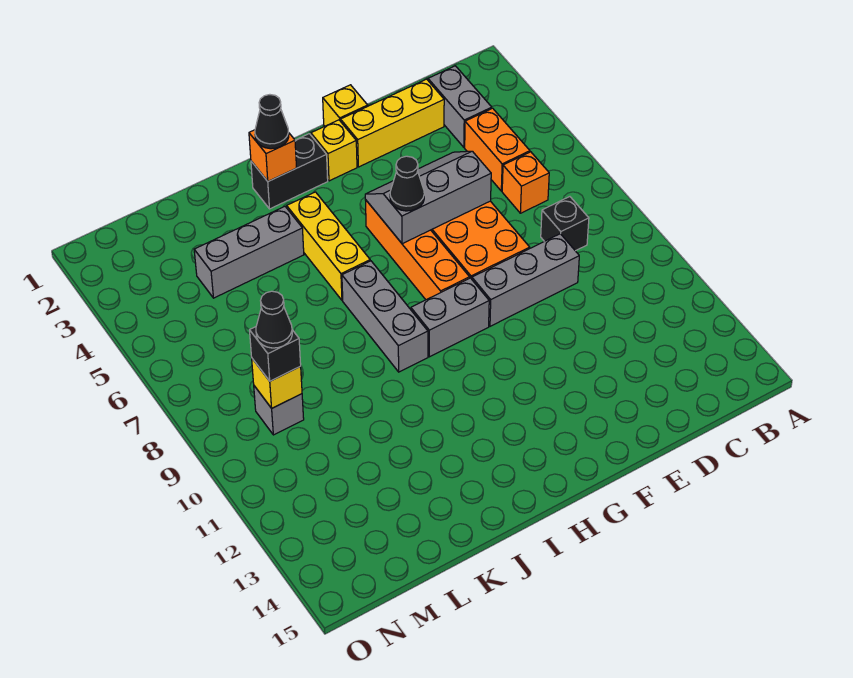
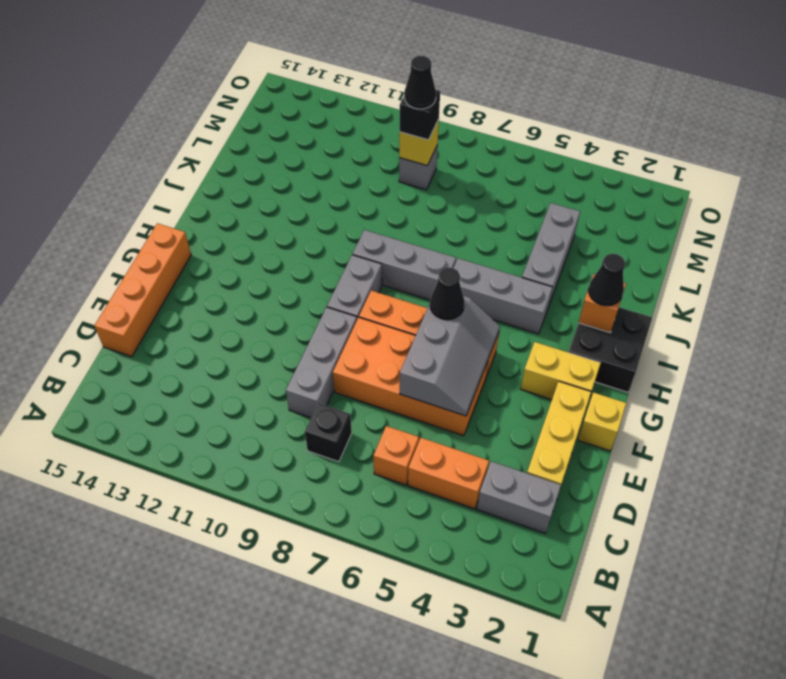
none -> orange 1x4 brick [94,223,191,357]
yellow 1x1 brick [311,120,357,181] -> yellow 1x2 brick [521,342,601,399]
black 1x2 brick [251,134,328,209] -> black 2x2 brick [569,307,652,392]
yellow 1x3 brick [287,192,370,300] -> grey 1x3 brick [454,258,553,334]

